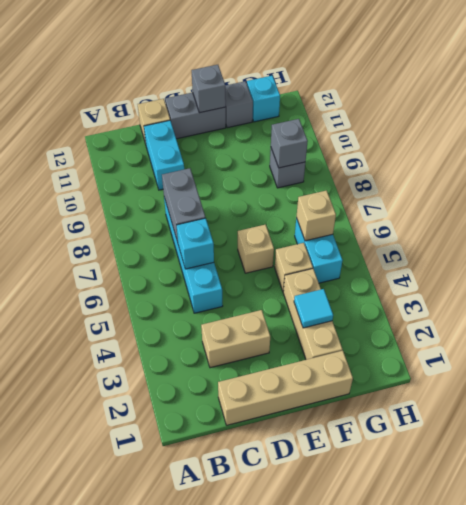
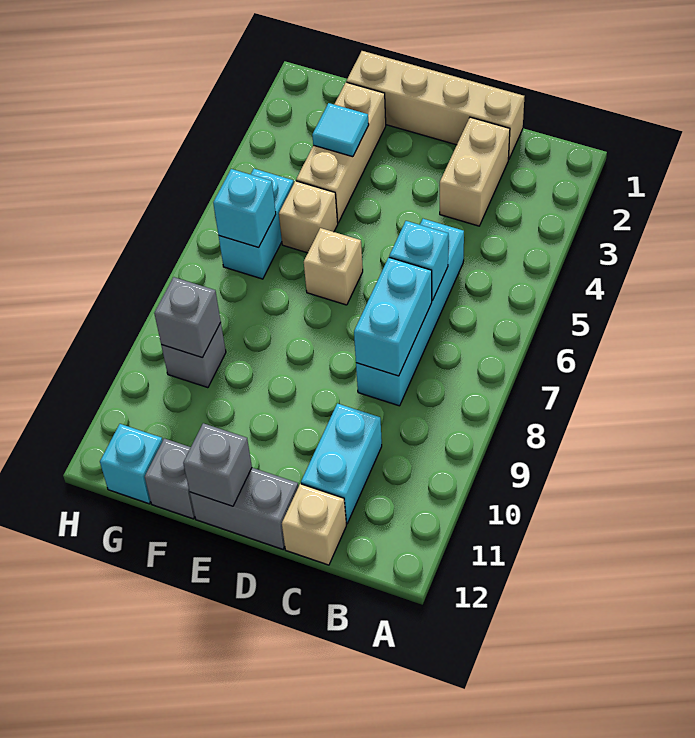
tan 1x2 brick [201,310,270,368] -> tan 1x2 brick turned to [440,117,510,226]
grey 1x2 brick [162,168,205,242] -> cyan 1x2 brick [354,258,432,376]
tan 1x1 brick [296,190,336,241] -> cyan 1x1 brick [213,169,276,248]

